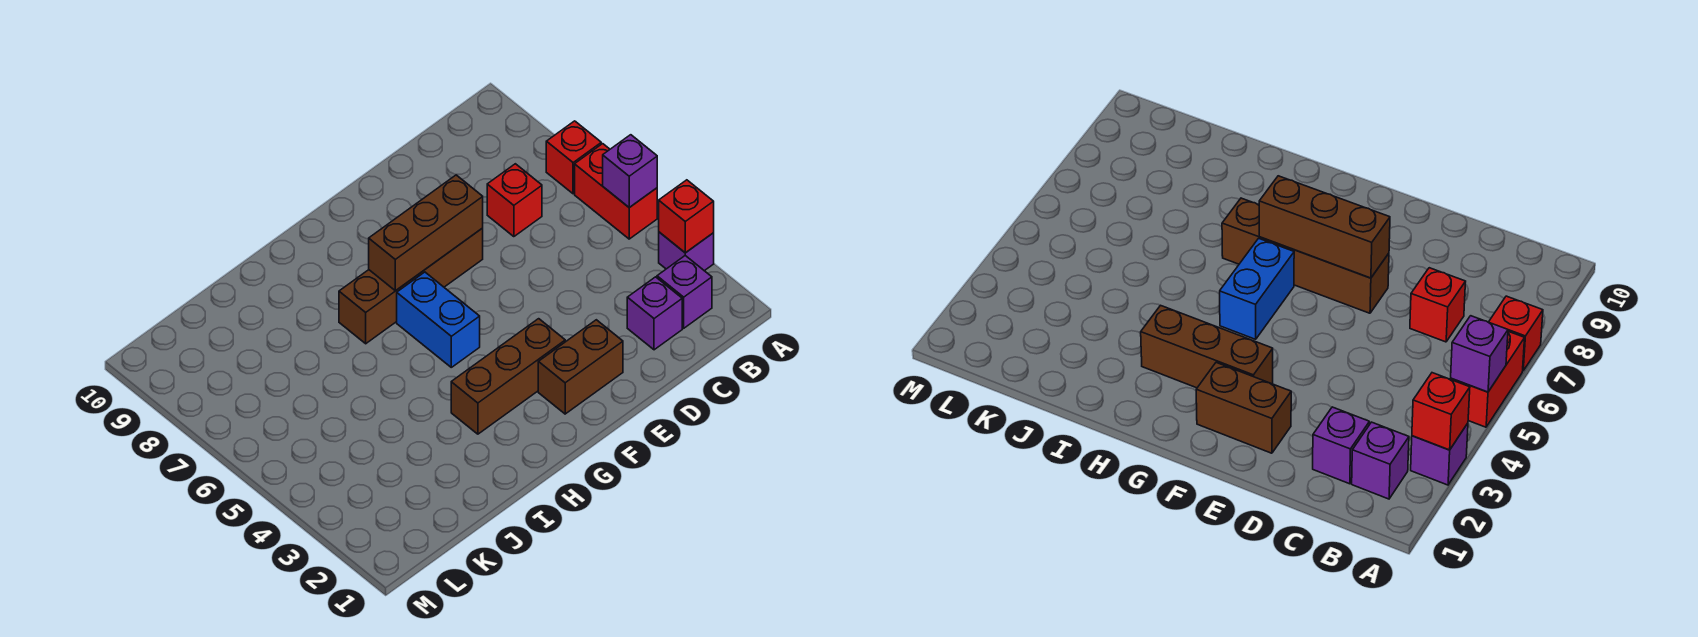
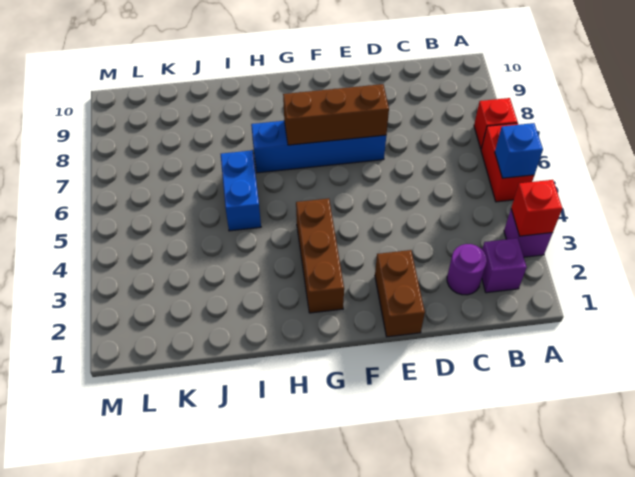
purple 1x1 brick [603,135,657,207] -> blue 1x1 brick [495,123,543,178]
purple 1x1 brick [627,277,682,350] -> purple 1x1 round brick [447,244,487,295]
red 1x1 brick [487,164,542,237] -> none
brown 1x2 brick [538,320,623,414] -> brown 1x2 brick turned to [375,250,425,337]
brown 1x4 brick [339,228,483,344] -> blue 1x4 brick [251,121,386,173]
brown 1x3 brick [451,319,565,434] -> brown 1x3 brick turned to [296,198,344,313]
blue 1x2 brick [397,272,480,367] -> blue 1x2 brick moved to [221,150,261,231]

